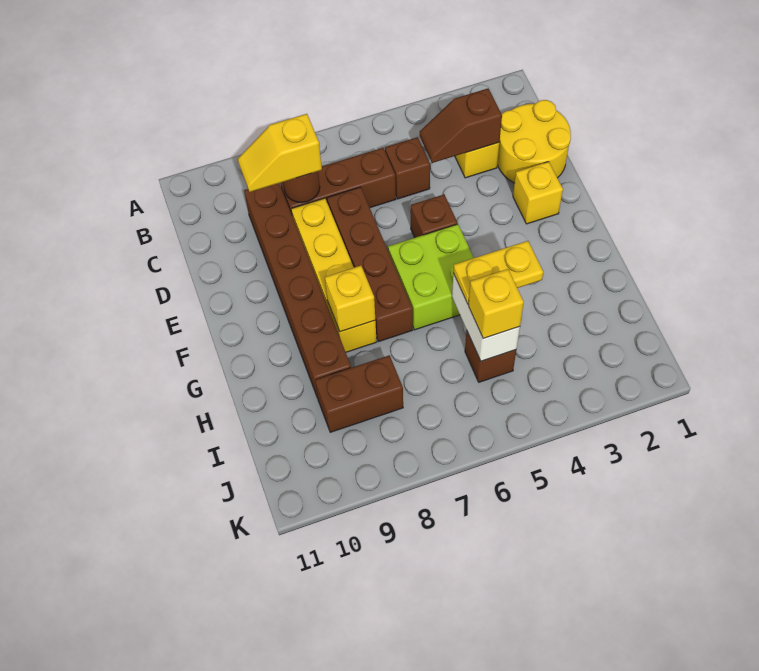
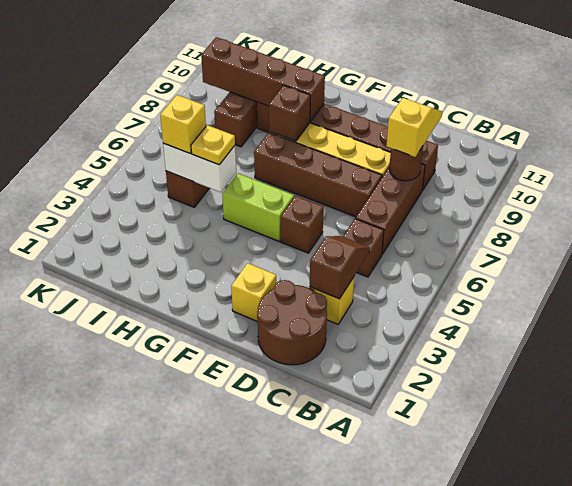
yellow 2x2 round brick [497,100,571,183] -> brown 2x2 round brick [257,280,327,365]
lime 2x2 brick [388,224,474,330] -> lime 1x2 brick [222,173,294,241]
yellow 1x1 brick [325,266,375,332] -> brown 1x1 brick [269,85,310,141]
none -> brown 1x4 brick [201,37,325,121]
yellow 1x2 plate [453,241,543,304] -> yellow 1x1 plate [191,125,235,165]

